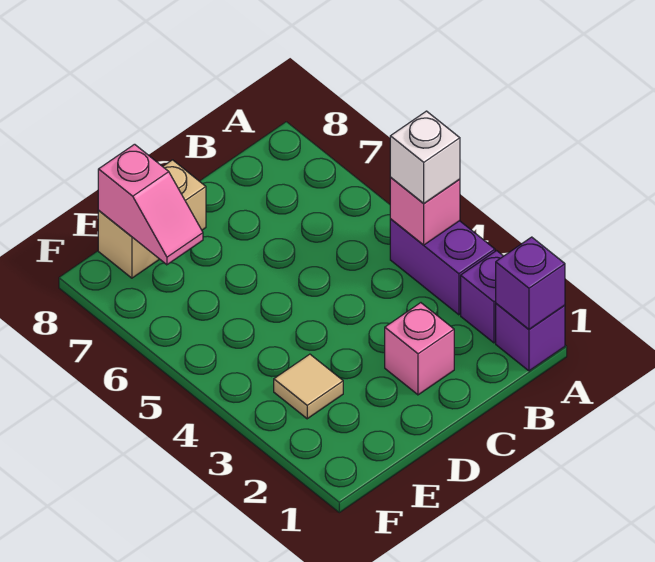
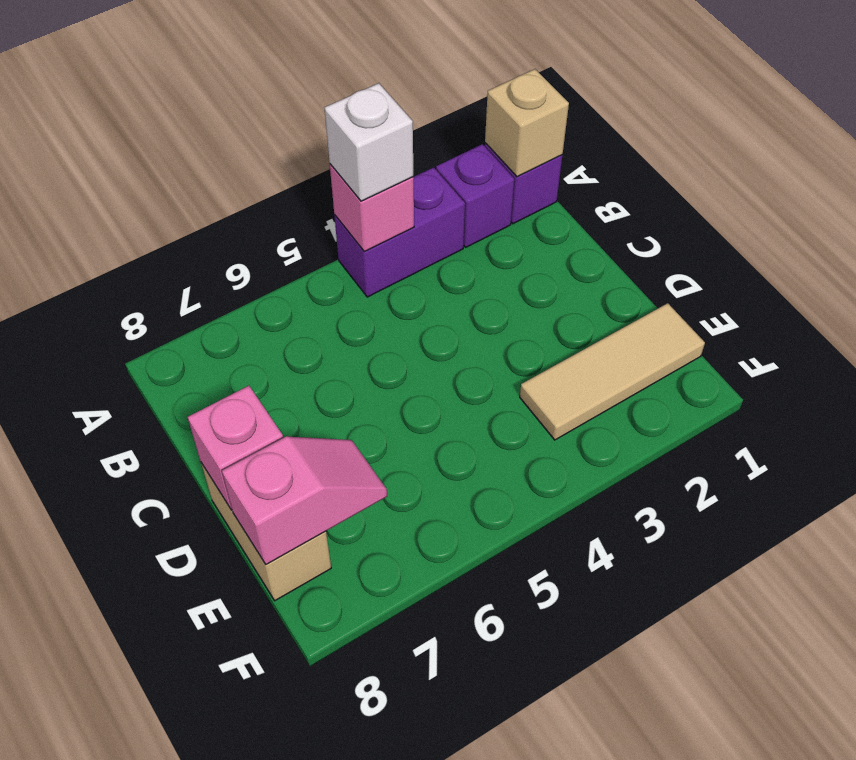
purple 1x1 brick [496,237,565,329] -> tan 1x1 brick [485,69,569,177]
pink 1x1 brick [385,303,454,395] -> pink 1x1 brick moved to [188,386,283,510]
tan 1x1 tile [274,354,343,419] -> tan 1x3 tile [520,303,705,440]

